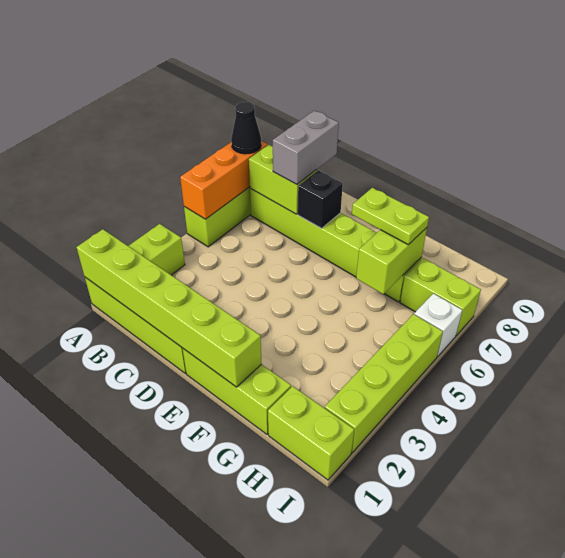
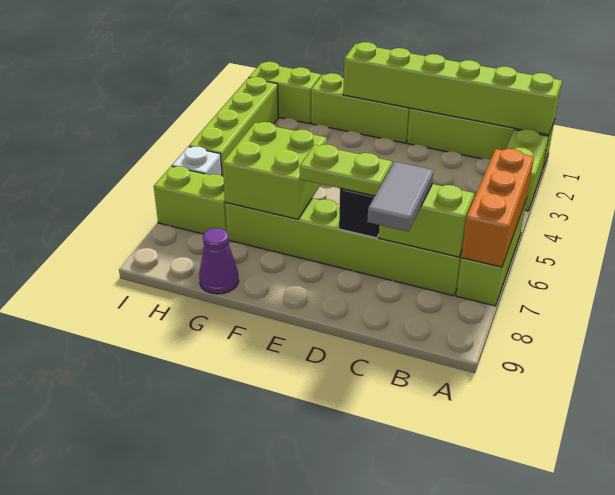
black 1x1 cone [231,102,261,154] -> none
grey 1x2 brick [273,111,339,184] -> grey 1x2 tile [367,162,434,232]
lime 1x2 plate [352,188,429,245] -> lime 1x2 plate moved to [300,145,392,196]
lime 1x2 brick [356,228,427,294] -> lime 2x2 brick [223,122,327,219]
none -> purple 1x1 cone [199,228,239,294]

